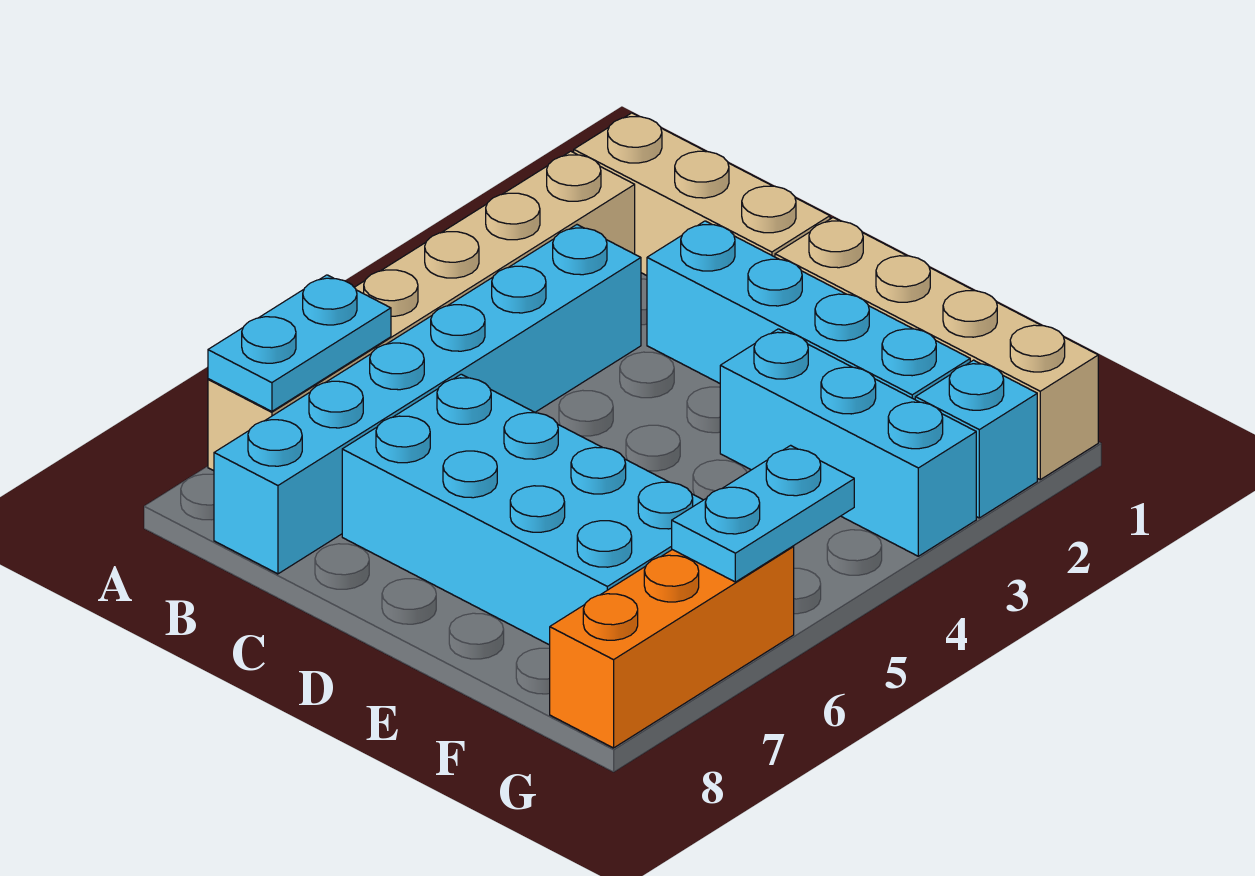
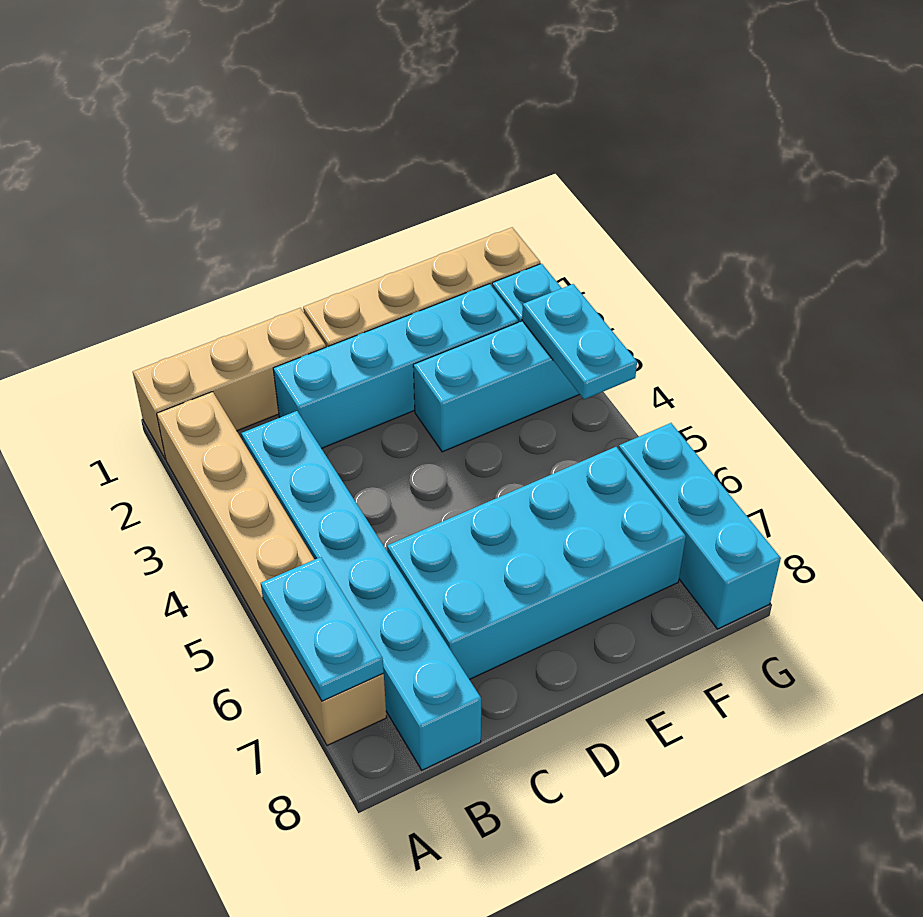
cyan 1x2 plate [672,445,854,582] -> cyan 1x2 plate moved to [522,284,637,399]
orange 1x3 brick [550,546,794,748] -> cyan 1x3 brick [619,423,781,629]

